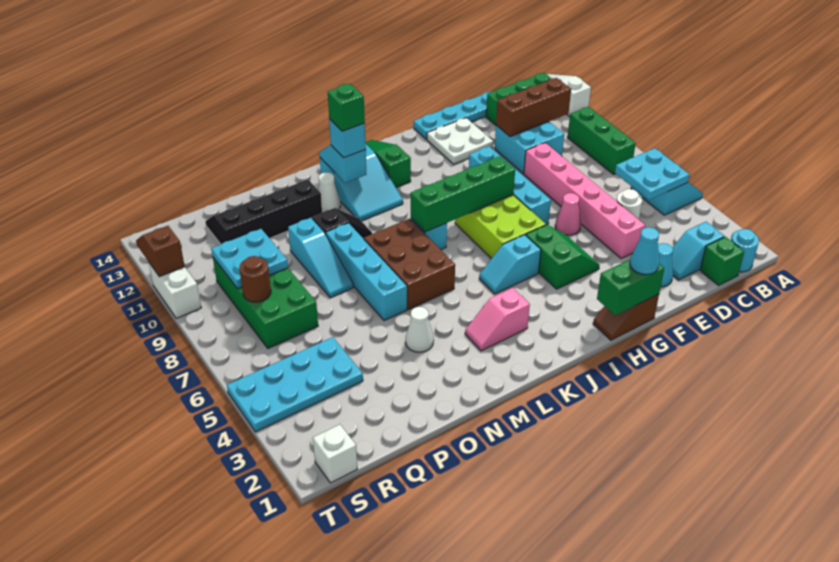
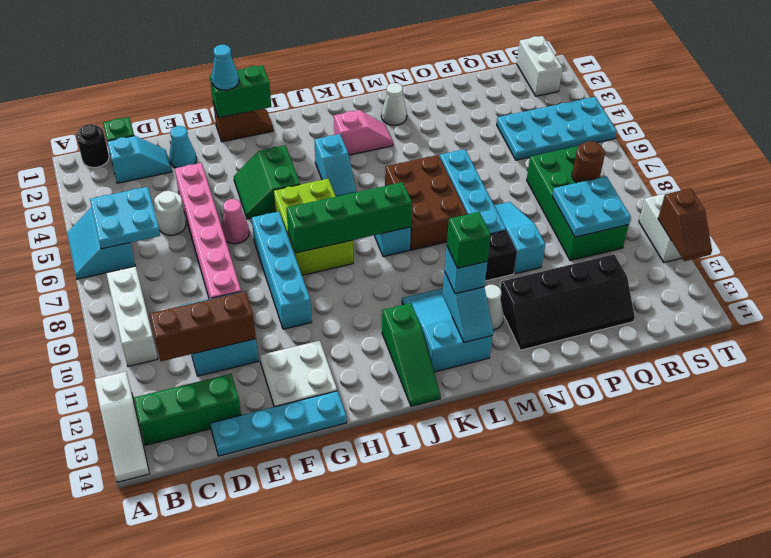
cyan 1x1 round brick [731,229,759,272] -> black 1x1 round brick [76,124,109,168]
green 1x3 brick [568,107,636,174] -> white 1x3 brick [106,266,158,366]
cyan 1x2 slope [479,235,541,294] -> cyan 1x2 slope turned to [314,134,356,197]
white 1x1 cone [406,307,434,352] -> white 1x1 cone moved to [381,83,407,125]
white 1x1 brick [313,425,357,483] -> white 1x2 brick [517,36,563,96]

